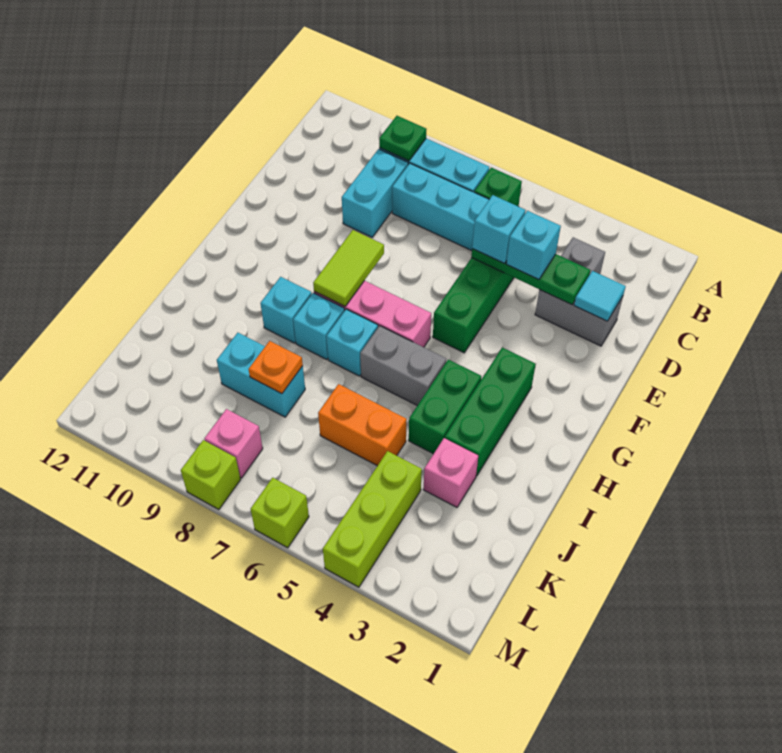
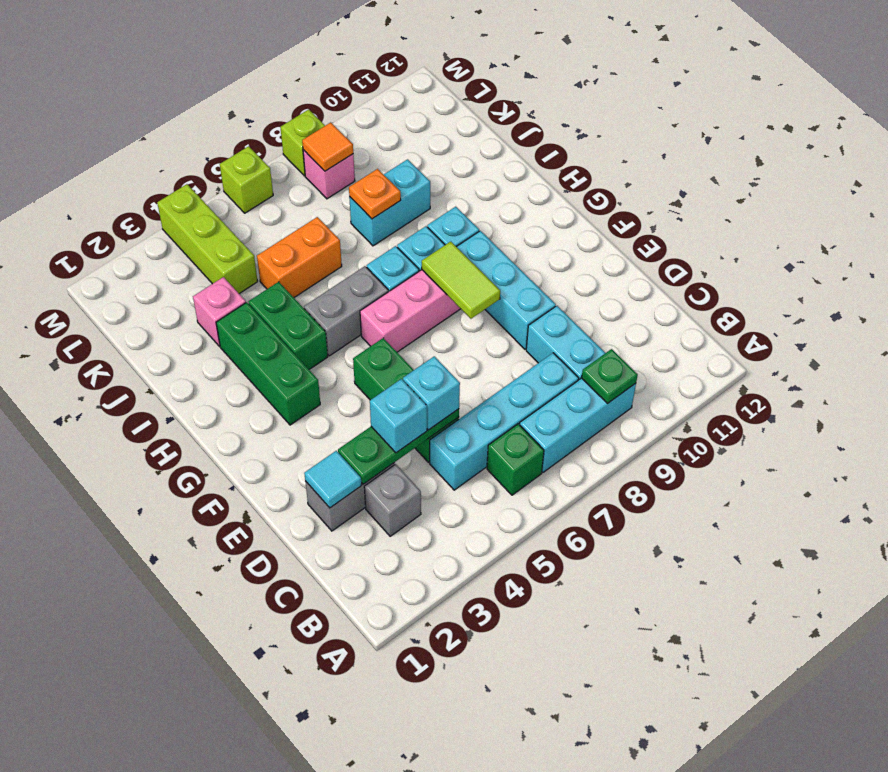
none -> cyan 1x3 brick [457,231,556,349]
none -> orange 1x1 tile [302,122,353,171]

